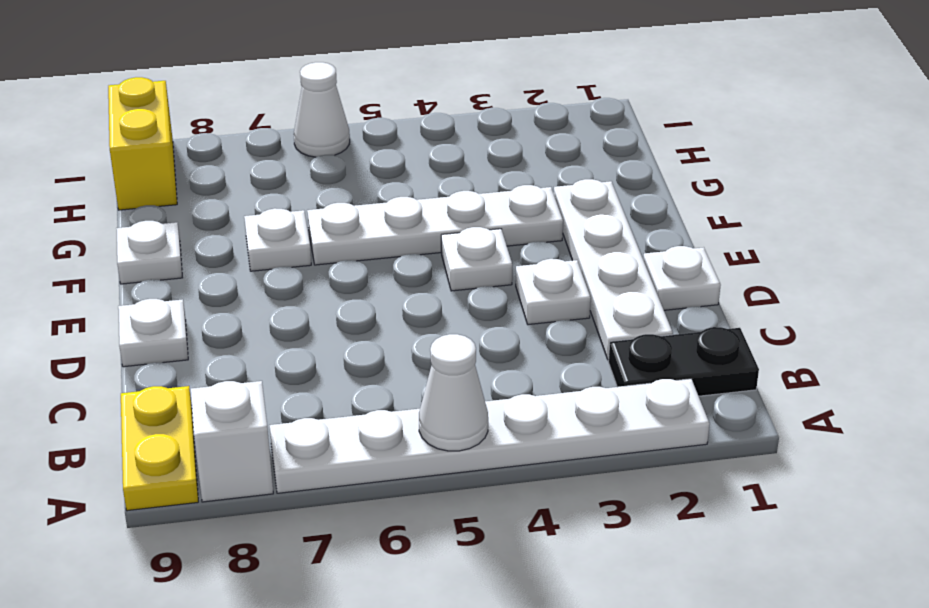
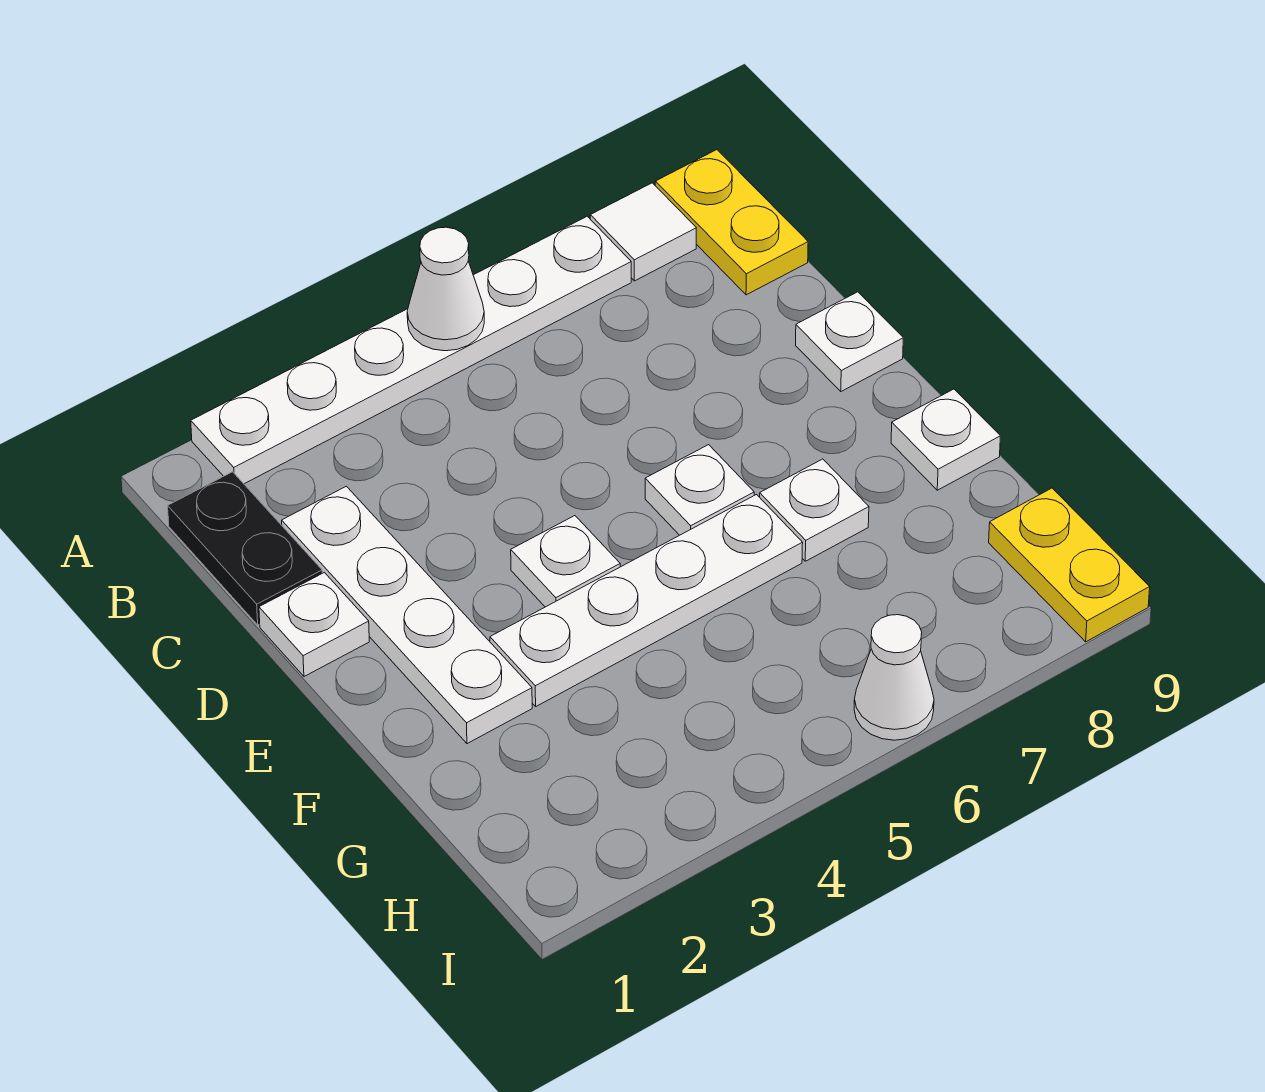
white 1x1 brick [191,381,273,502] -> white 1x1 tile [590,183,696,281]
black 1x2 plate [608,327,759,396] -> black 1x2 plate turned to [168,472,322,625]
white 1x1 plate [516,259,591,325] -> white 1x1 plate moved to [645,445,754,535]
yellow 1x2 brick [108,77,177,210] -> yellow 1x2 plate [989,488,1150,642]

